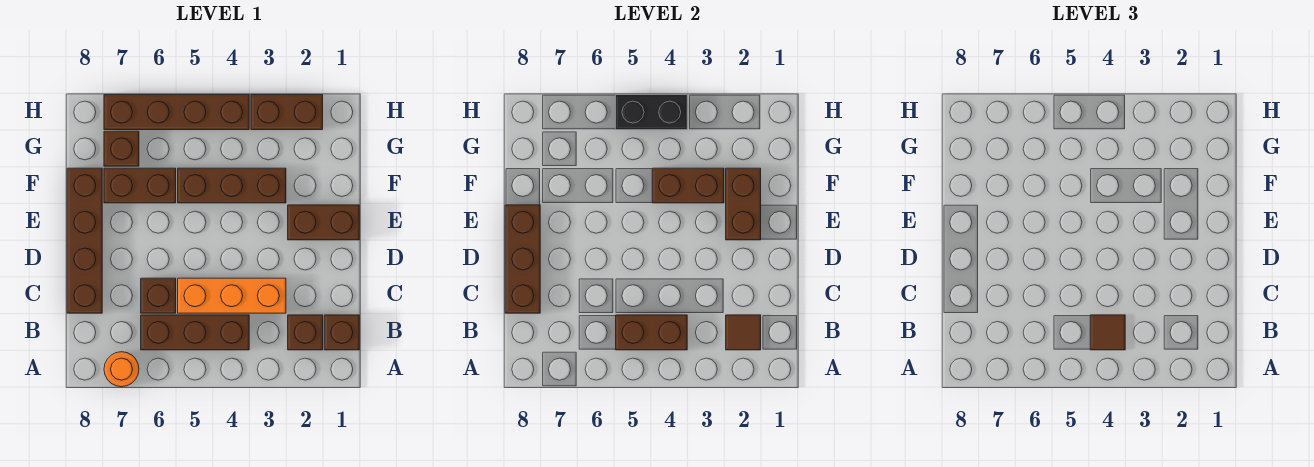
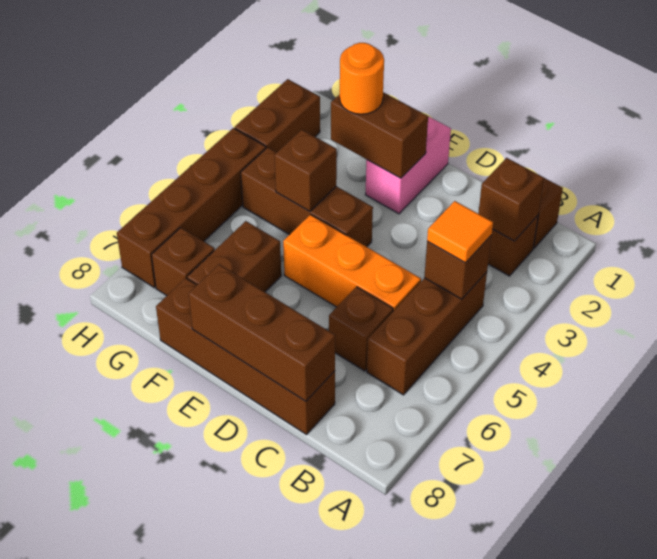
orange 1x1 round brick [104,352,139,387] -> orange 1x1 round brick moved to [340,43,384,114]
brown 1x1 tile [726,315,761,350] -> brown 1x1 brick [478,158,544,241]
brown 1x2 brick [616,315,687,350] -> brown 1x1 brick [424,235,492,299]
brown 1x1 tile [1090,315,1125,350] -> orange 1x1 tile [427,201,493,263]
orange 1x3 brick [178,278,286,313] -> orange 1x3 brick turned to [283,215,421,311]
brown 1x2 brick [288,205,359,240] -> pink 1x2 brick [366,117,451,214]
brown 1x3 brick [178,168,286,203] -> brown 1x3 brick turned to [241,147,373,247]
brown 1x2 brick [652,168,724,203] -> brown 1x1 brick [274,130,337,212]
black 1x2 brick [616,95,687,130] -> none

